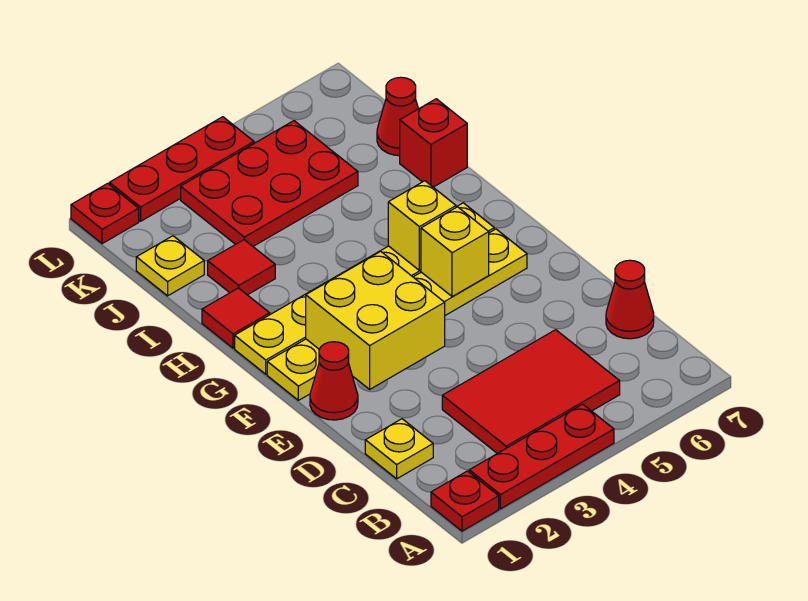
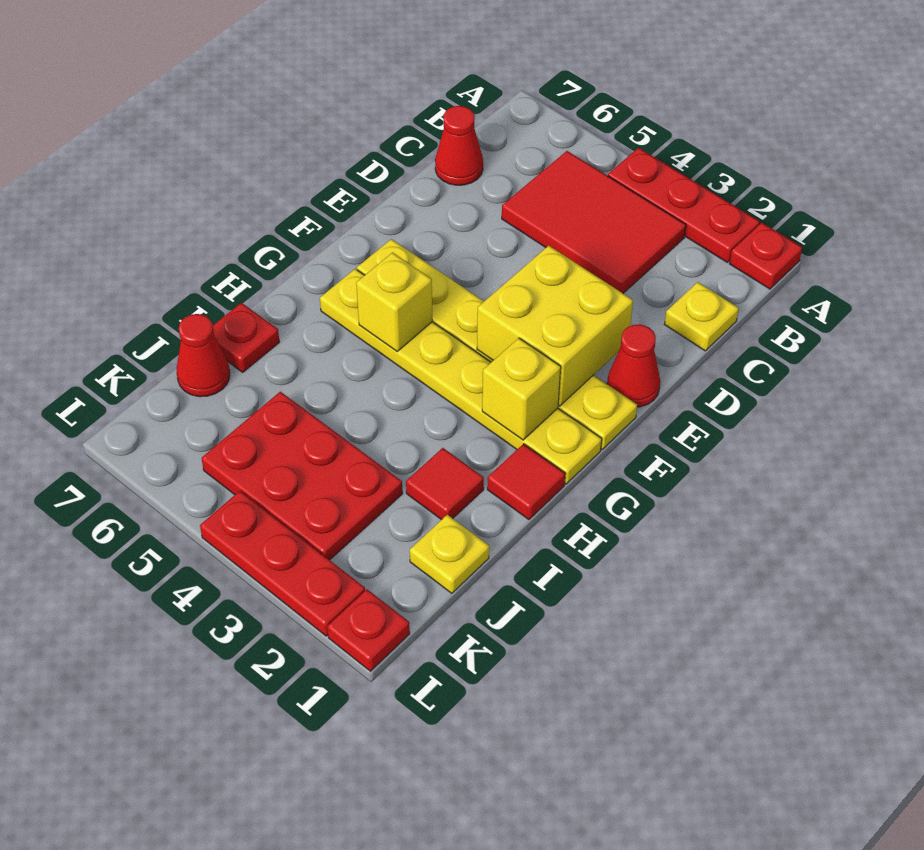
yellow 1x1 brick [421,207,489,297] -> yellow 1x1 brick moved to [482,338,561,440]
red 1x1 brick [400,99,467,187] -> red 1x1 plate [213,303,279,372]

